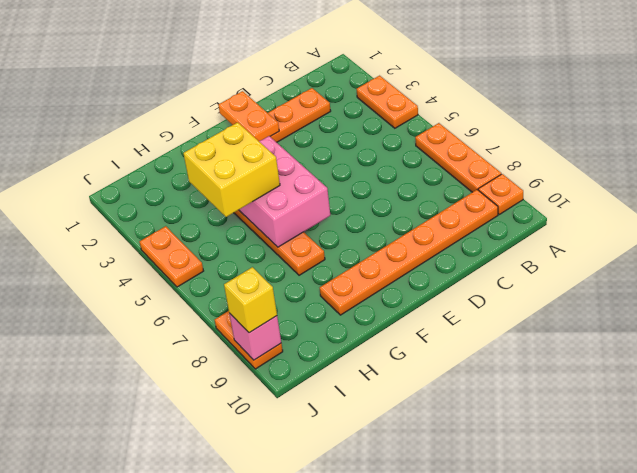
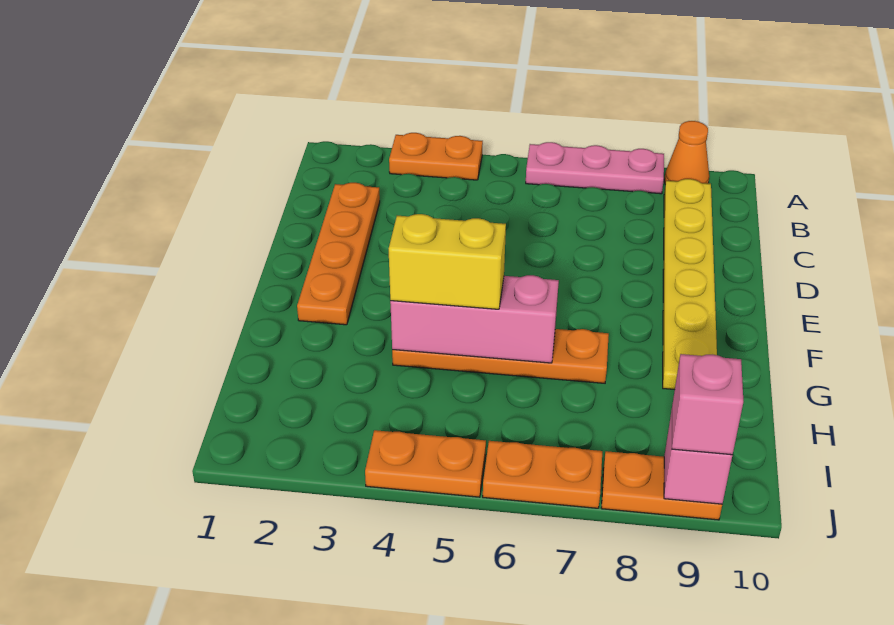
orange 1x3 plate [415,123,501,192] -> pink 1x3 plate [526,142,664,194]
orange 1x1 plate [478,174,523,214] -> orange 1x1 cone [664,121,709,185]
orange 1x6 plate [320,190,498,315] -> yellow 1x6 plate [663,179,717,390]
orange 1x2 plate [218,91,279,141] -> orange 1x2 plate moved to [483,441,602,508]
pink 2x3 brick [239,136,330,247] -> pink 1x3 brick [390,275,559,363]
yellow 2x2 brick [183,122,280,217] -> yellow 1x2 brick [389,214,506,309]
yellow 1x1 brick [224,267,277,333] -> pink 1x1 brick [672,354,743,455]

